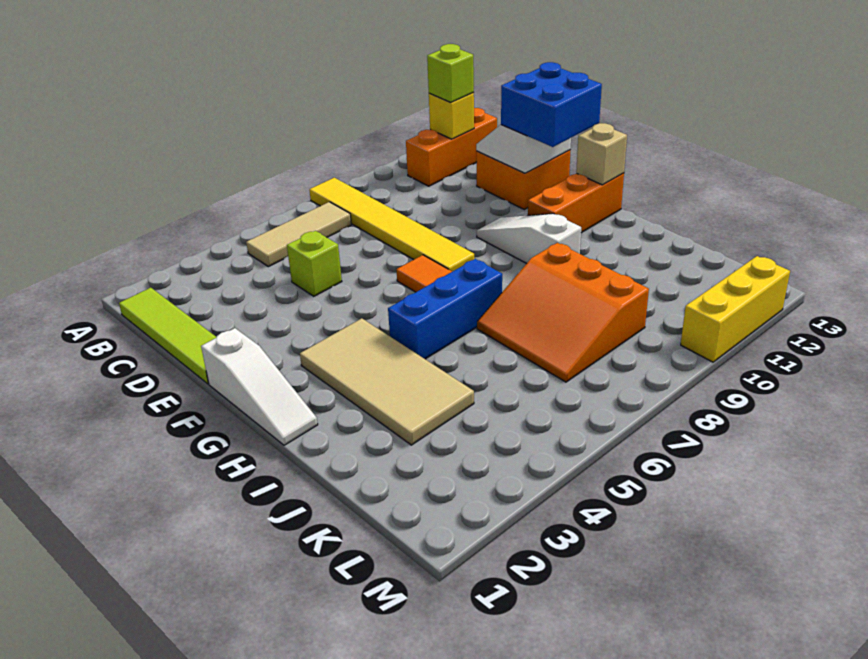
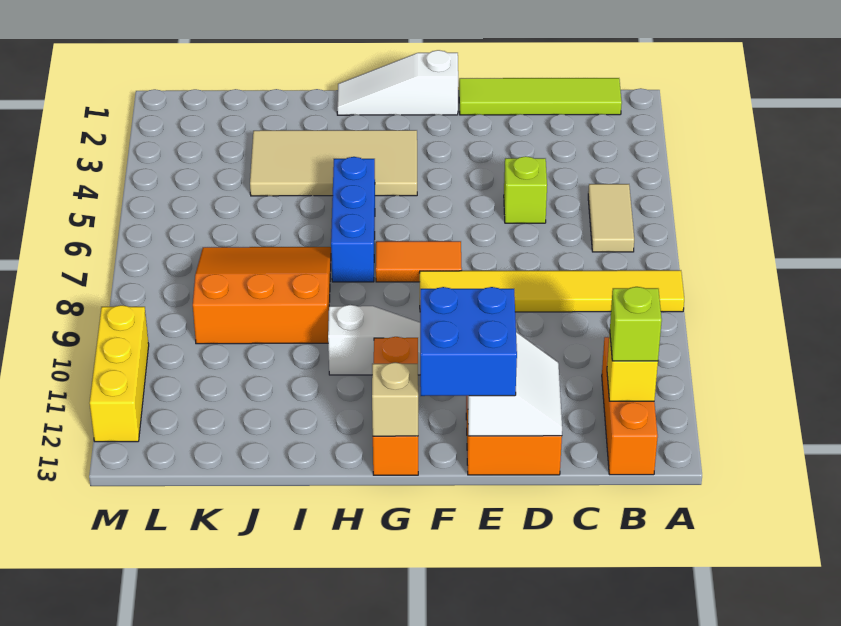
tan 1x3 tile [246,202,351,267] -> tan 1x2 tile [588,184,634,252]

